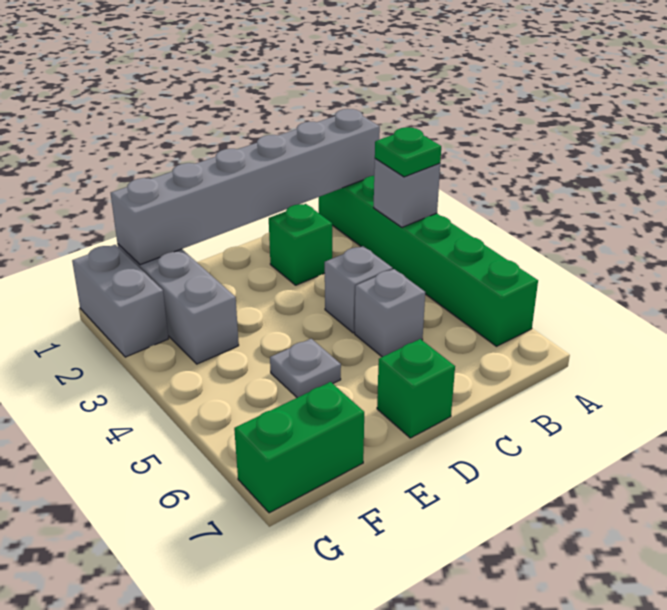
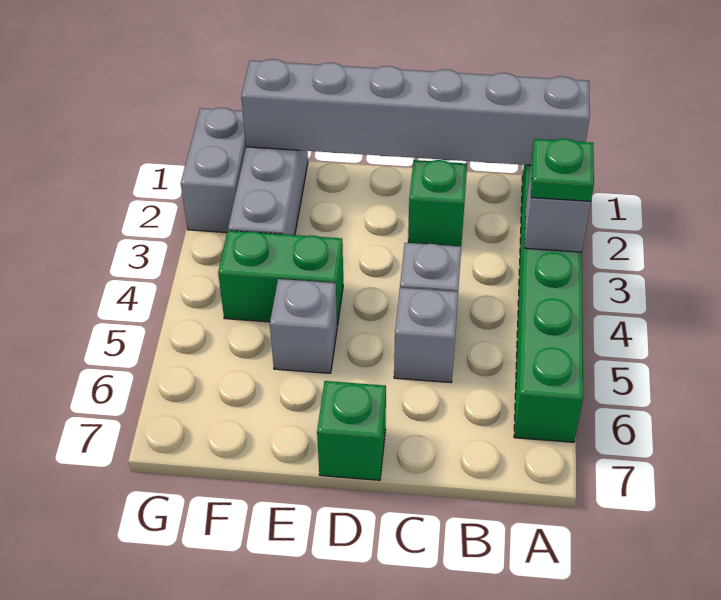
grey 1x1 plate [270,339,341,398] -> grey 1x1 brick [270,279,337,373]
green 1x2 brick [234,382,364,513] -> green 1x2 brick moved to [218,231,343,326]

